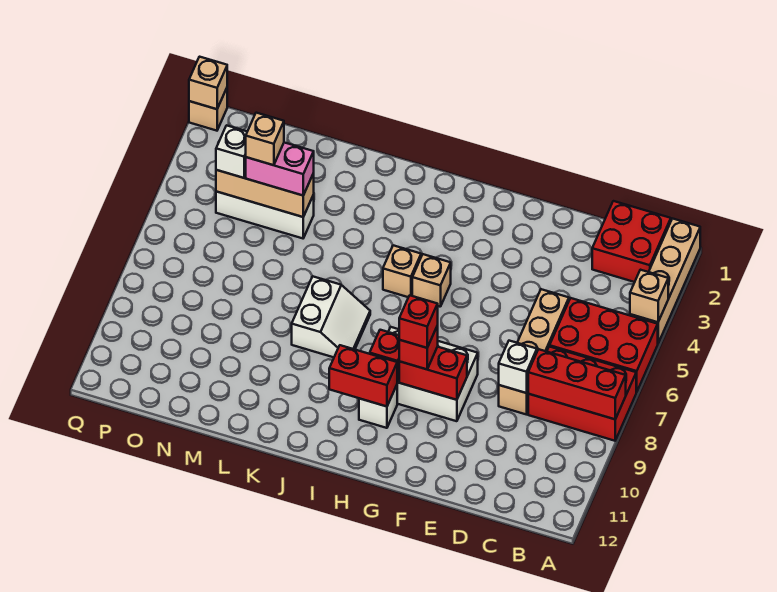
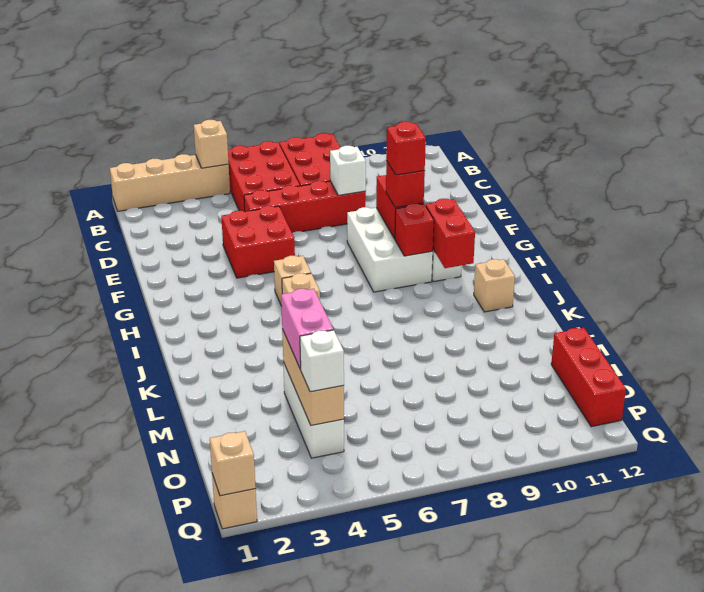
red 1x3 brick [528,349,626,419] -> red 1x3 brick moved to [551,328,626,427]
red 2x2 brick [592,201,671,282] -> red 2x2 brick moved to [221,206,295,278]
tan 1x4 brick [499,289,569,415] -> red 1x4 brick [244,181,366,233]
white 2x2 slope [292,277,370,357] -> none
tan 1x1 brick [246,113,284,165] -> tan 1x1 brick moved to [474,259,515,312]

